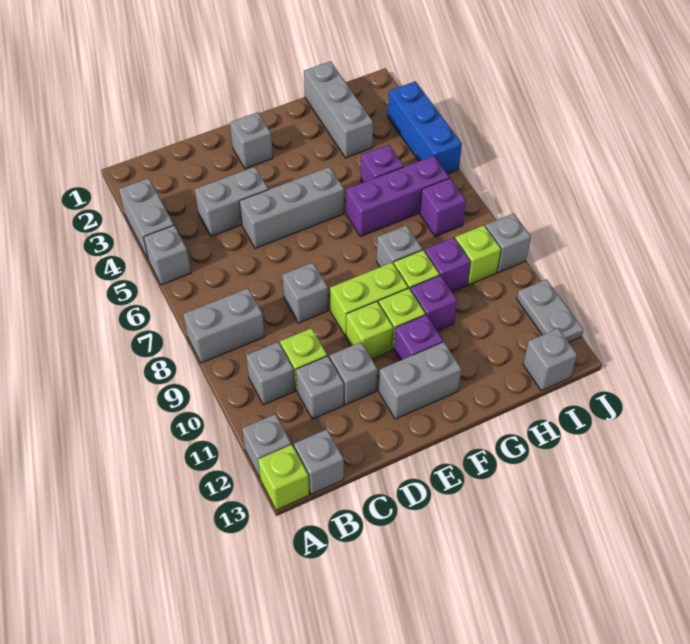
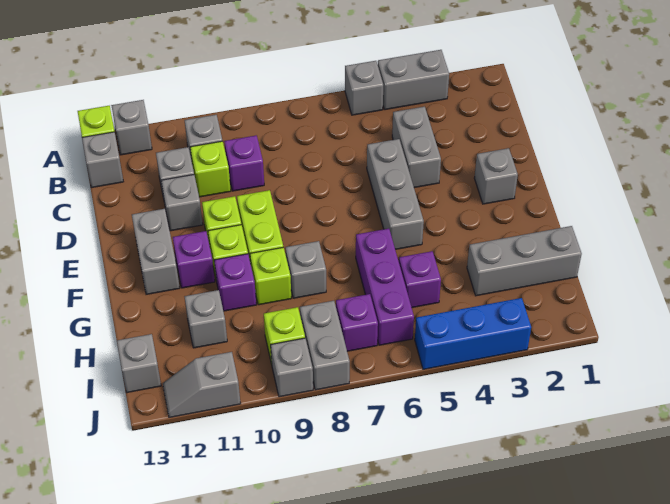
grey 1x2 brick [183,288,265,363] -> grey 1x2 brick moved to [300,301,350,390]
grey 1x1 brick [282,263,328,323] -> grey 1x1 brick moved to [184,290,227,348]
purple 1x1 brick [425,238,470,292] -> purple 1x1 brick moved to [224,135,264,191]
grey 1x2 plate [517,279,583,342] -> grey 1x2 slope [163,352,241,417]

